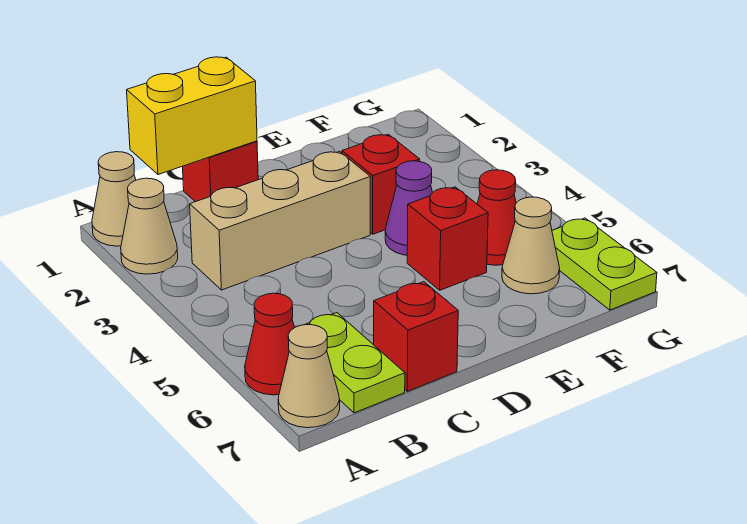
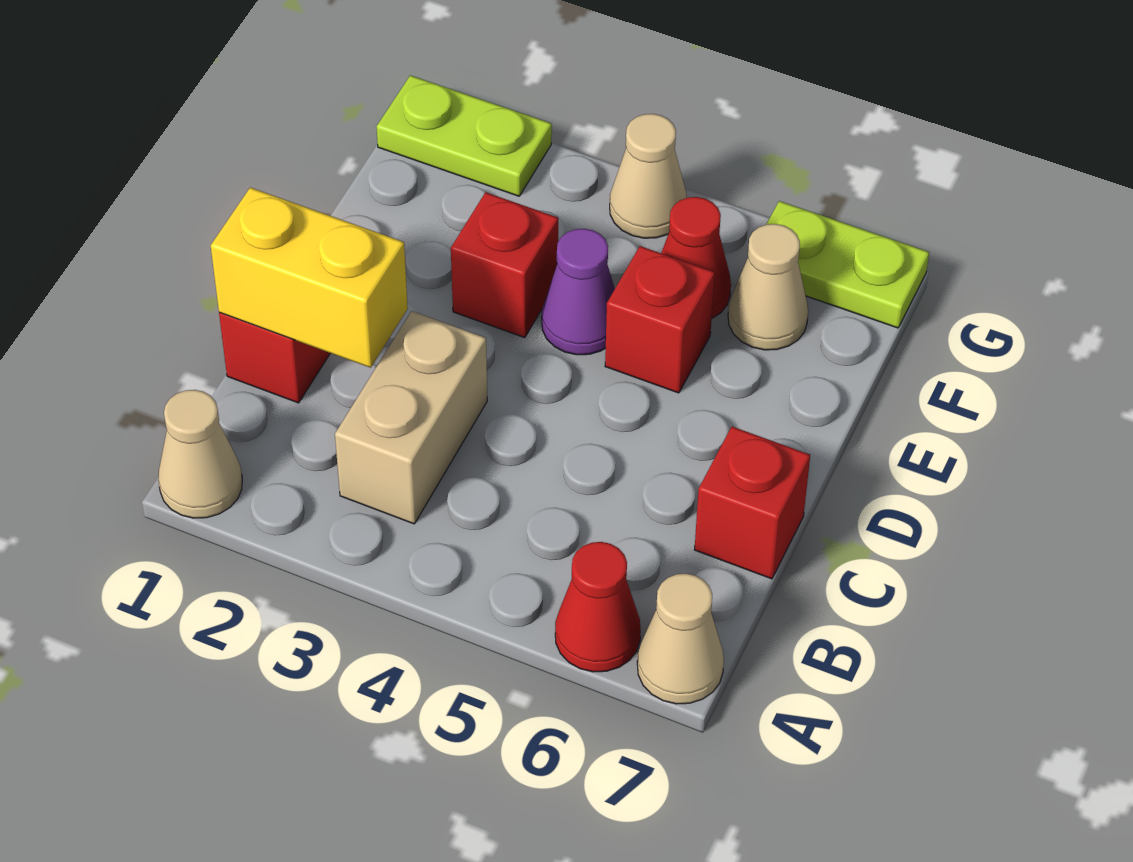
tan 1x1 cone [121,178,178,274] -> tan 1x1 cone moved to [610,114,687,238]
yellow 1x2 brick [127,57,257,175] -> yellow 1x2 brick turned to [211,187,408,368]
tan 1x3 brick [190,152,370,290] -> tan 1x2 brick [335,311,487,524]
lime 1x2 plate [306,313,405,413] -> lime 1x2 plate moved to [376,75,552,196]

